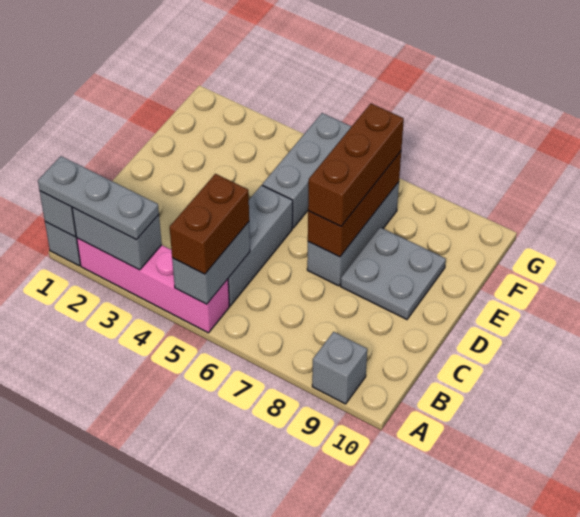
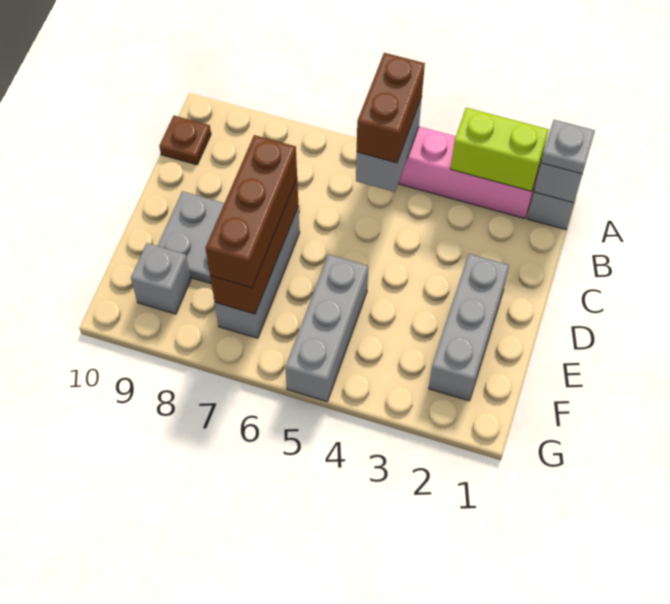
grey 1x3 plate [38,156,159,240] -> grey 1x1 plate [541,120,595,174]
grey 1x2 brick [72,207,162,270] -> lime 1x2 brick [451,108,549,191]
grey 1x1 brick [312,332,367,404] -> grey 1x1 brick moved to [131,243,191,314]
grey 1x3 brick [228,185,293,306] -> grey 1x3 brick moved to [429,254,509,401]
none -> brown 1x1 plate [159,116,211,165]

